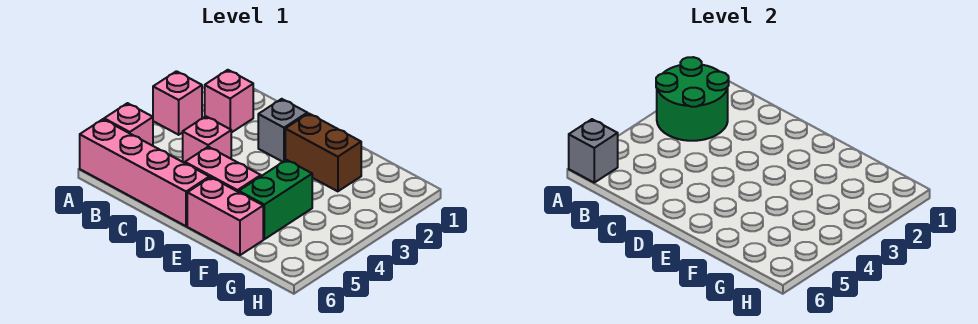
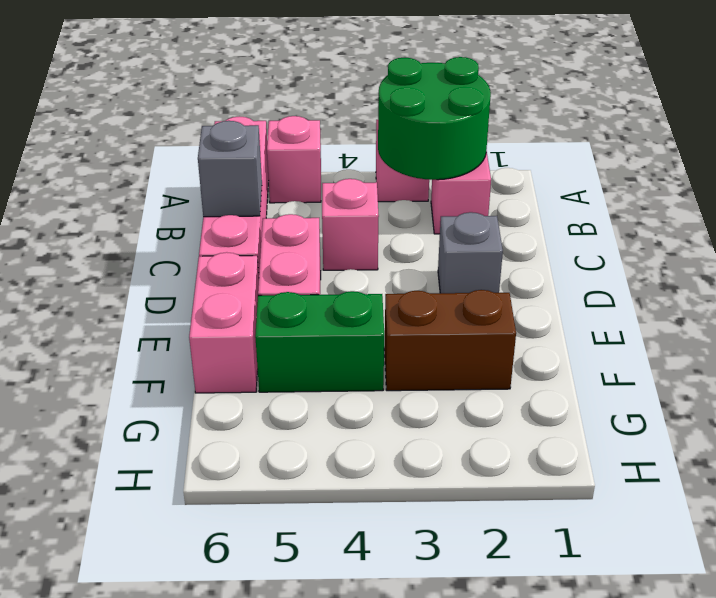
grey 1x1 brick [569,119,618,183] -> grey 1x1 brick moved to [198,121,262,217]
brown 1x2 brick [285,113,361,191] -> brown 1x2 brick turned to [384,290,516,391]

